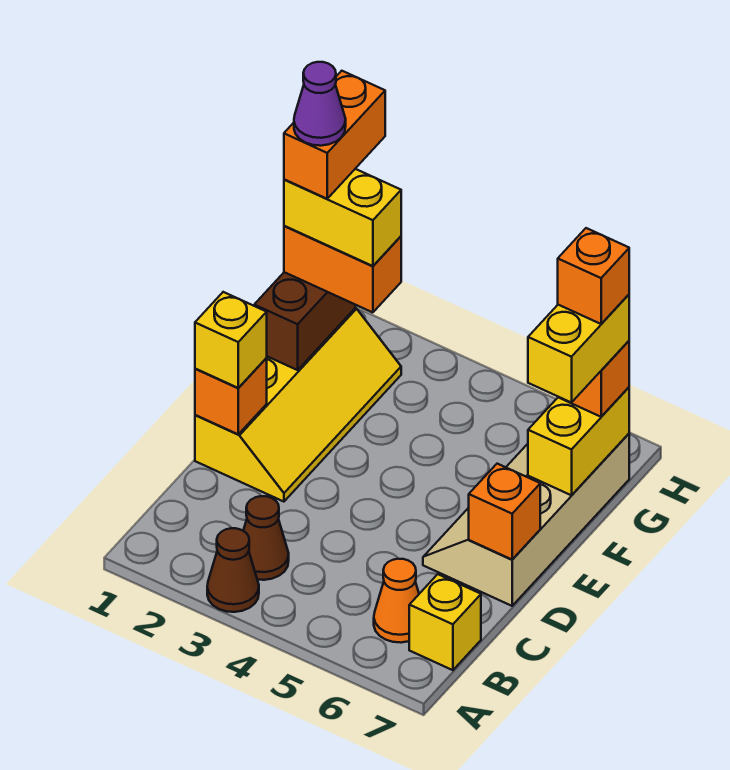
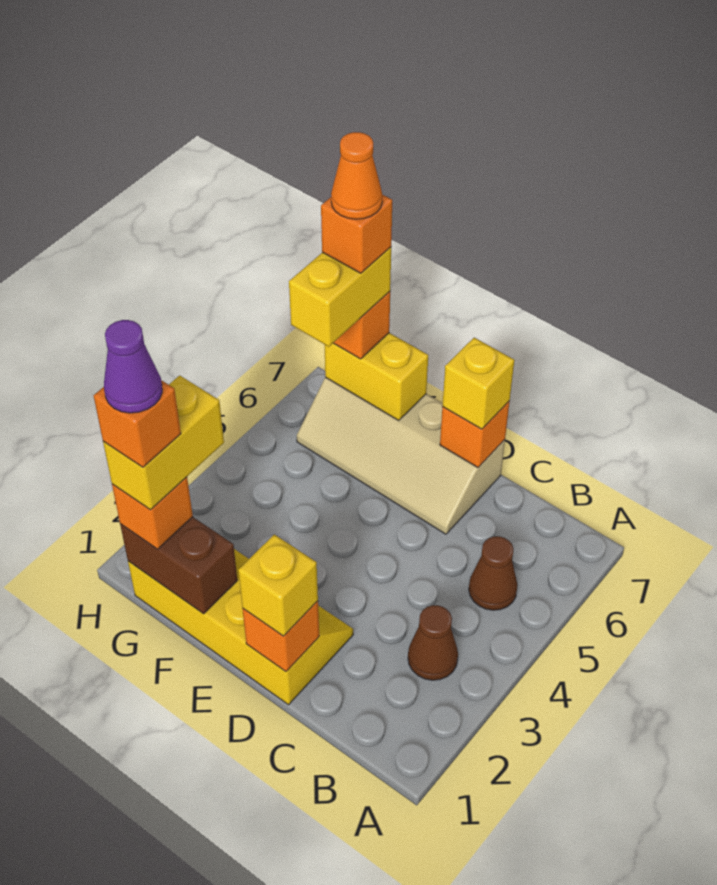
brown 1x1 cone [207,528,259,612] -> brown 1x1 cone moved to [469,536,518,610]
orange 1x1 cone [374,559,419,643] -> orange 1x1 cone moved to [331,132,382,219]
yellow 1x1 brick [409,574,481,670] -> yellow 1x1 brick moved to [442,338,514,429]
yellow 1x2 brick [528,295,629,403] -> yellow 1x2 brick turned to [289,247,391,347]
orange 1x2 brick [284,226,401,312] -> orange 1x1 brick [112,477,193,549]
orange 1x2 brick [284,71,385,199] -> orange 1x1 brick [94,380,181,467]

